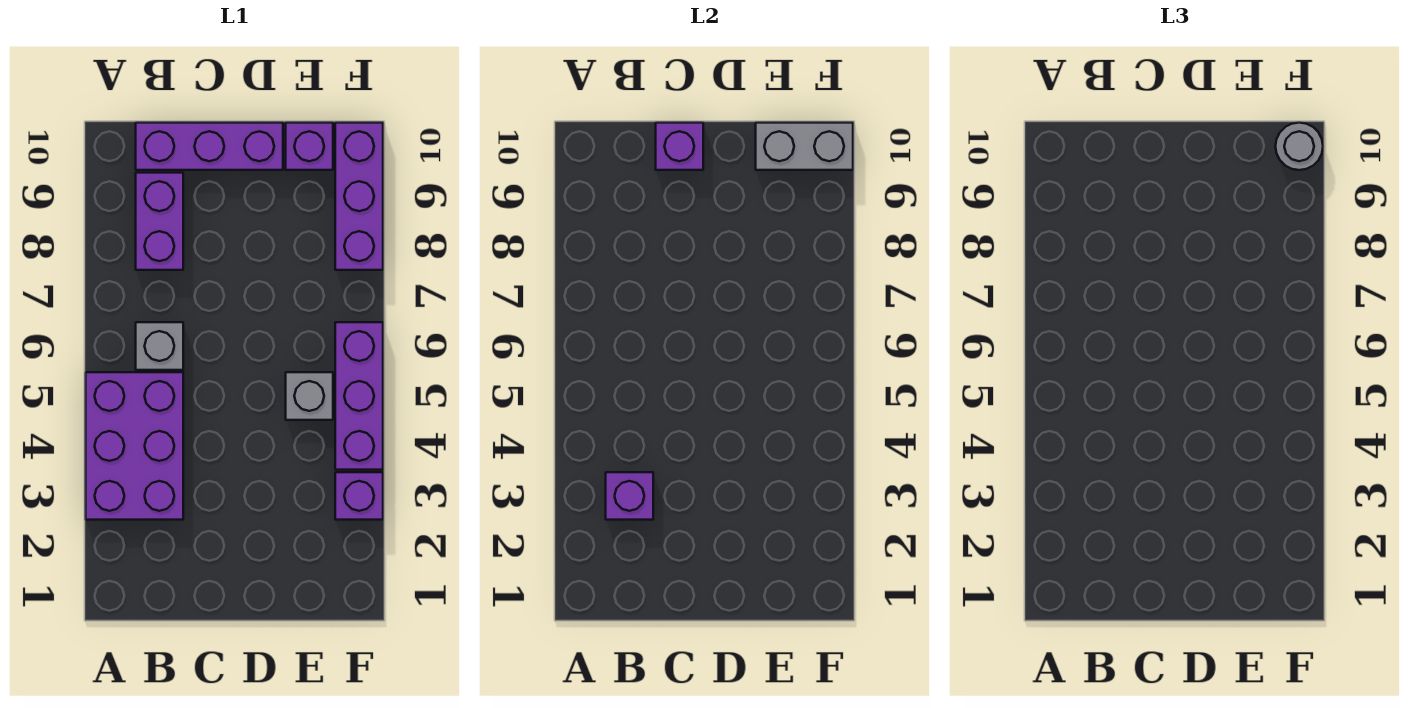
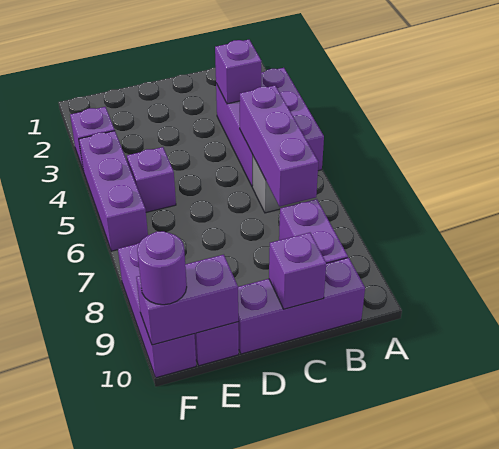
none -> purple 1x3 brick [239,86,318,206]
grey 1x1 brick [286,372,333,420] -> purple 1x1 brick [127,147,176,212]
grey 1x2 brick [756,123,853,170] -> purple 1x2 brick [136,255,238,345]
grey 1x1 round brick [1275,123,1323,170] -> purple 1x1 round brick [137,231,187,305]

